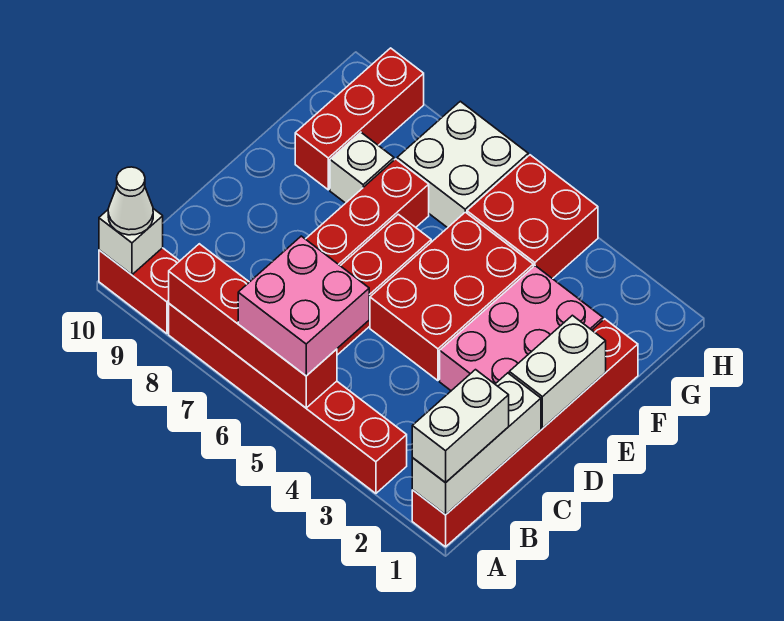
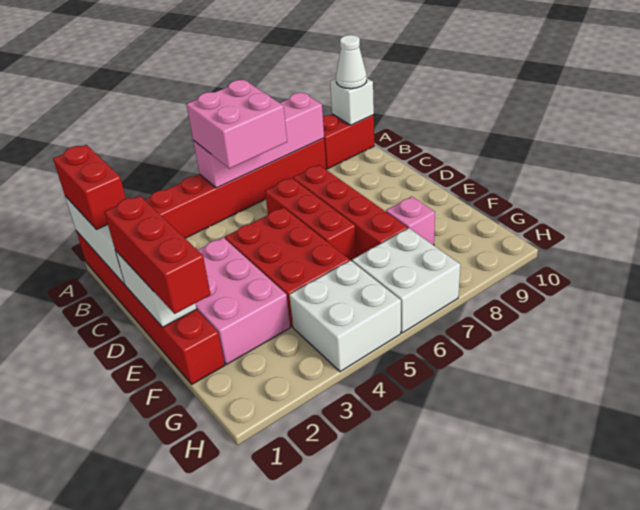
white 1x2 brick [412,370,509,483] -> red 1x2 brick [53,145,126,230]
red 1x4 brick [169,244,337,408] -> pink 1x4 brick [193,93,324,188]
white 1x1 brick [330,132,394,203] -> pink 1x1 brick [386,196,435,245]
red 1x3 brick [295,48,424,190] -> red 1x3 brick moved to [104,196,211,314]
red 2x2 brick [467,155,598,279] -> white 2x2 brick [289,260,401,372]

